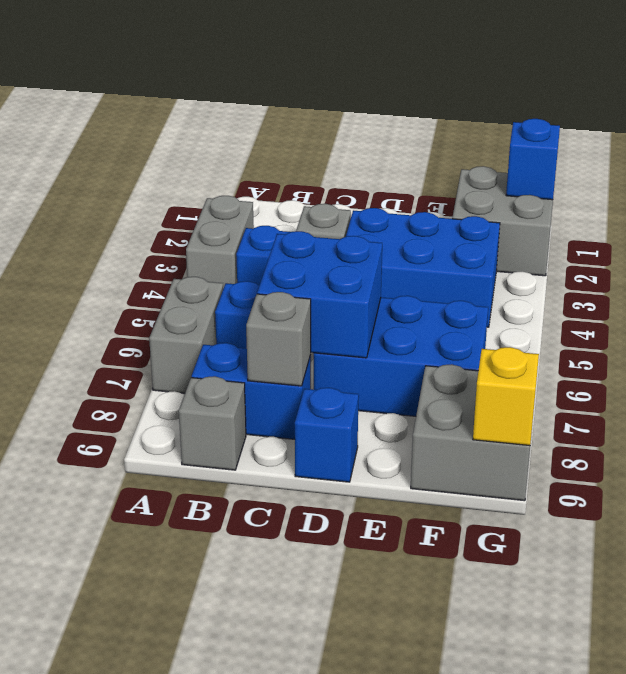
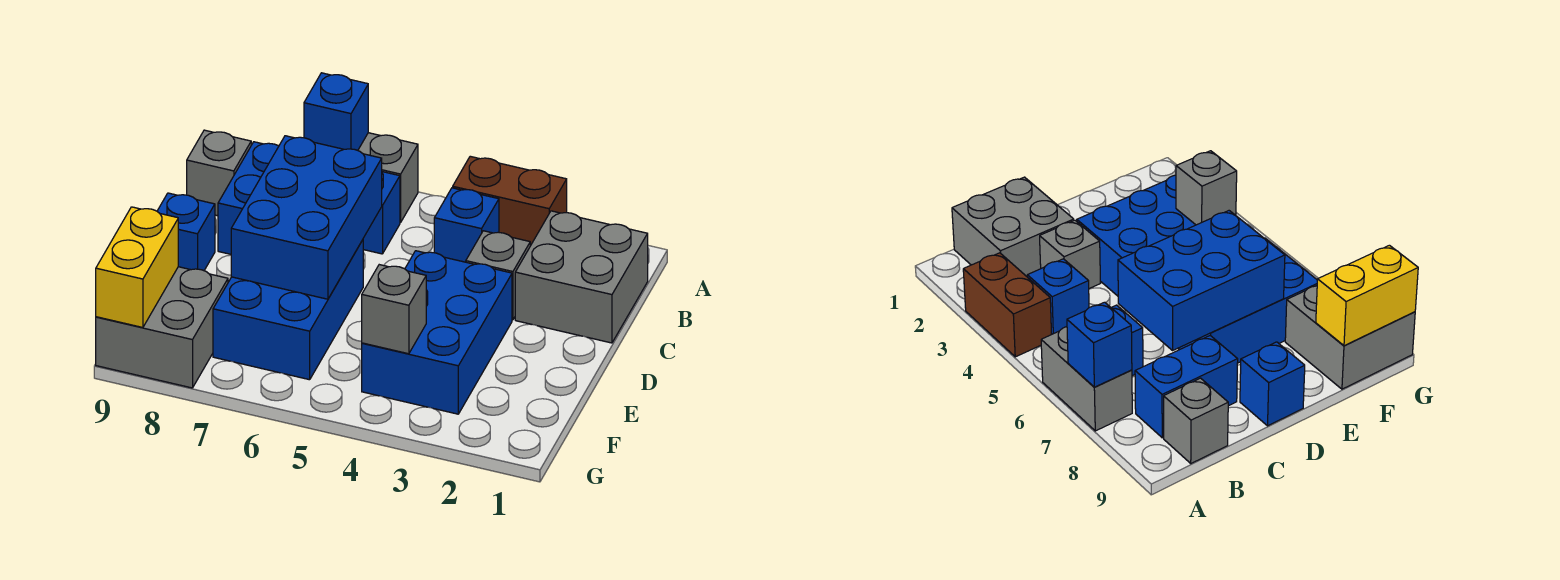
grey 1x2 brick [186,196,254,288] -> brown 1x2 brick [453,156,567,246]
blue 2x2 brick [257,231,382,358] -> blue 2x3 brick [231,136,382,299]
grey 1x1 brick [246,292,311,386] -> grey 1x1 brick moved to [362,265,426,354]
grey 2x2 brick [452,166,553,276] -> grey 2x2 brick moved to [515,211,648,343]
blue 1x1 brick [506,119,560,200] -> blue 1x1 brick moved to [304,73,368,150]
yellow 1x1 brick [473,347,539,446] -> yellow 1x2 brick [96,207,178,327]

